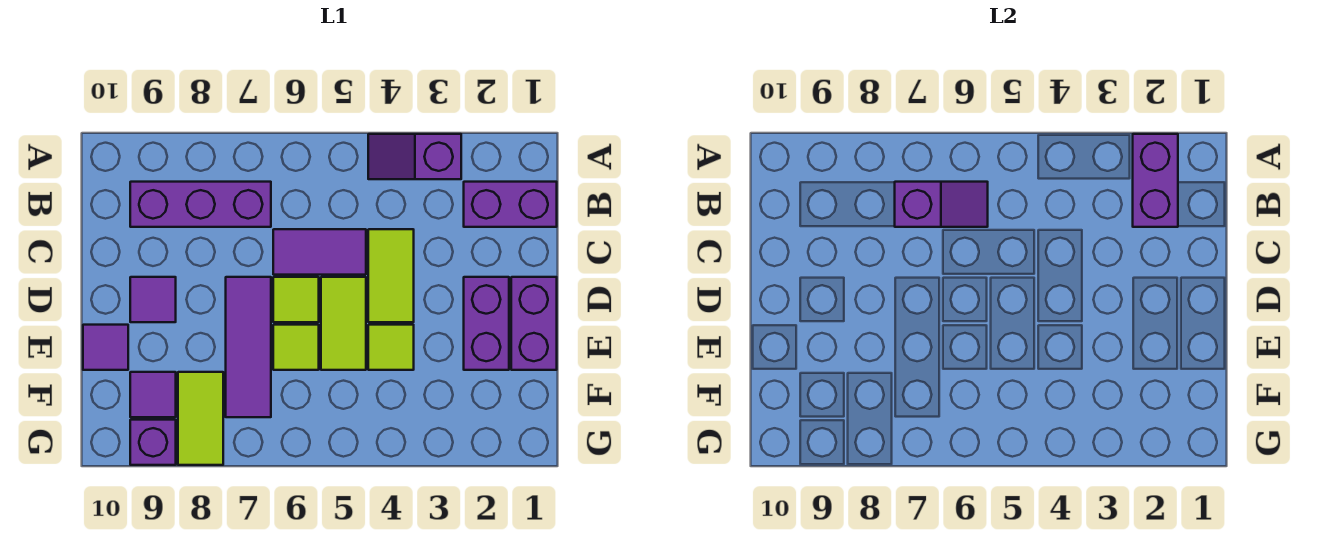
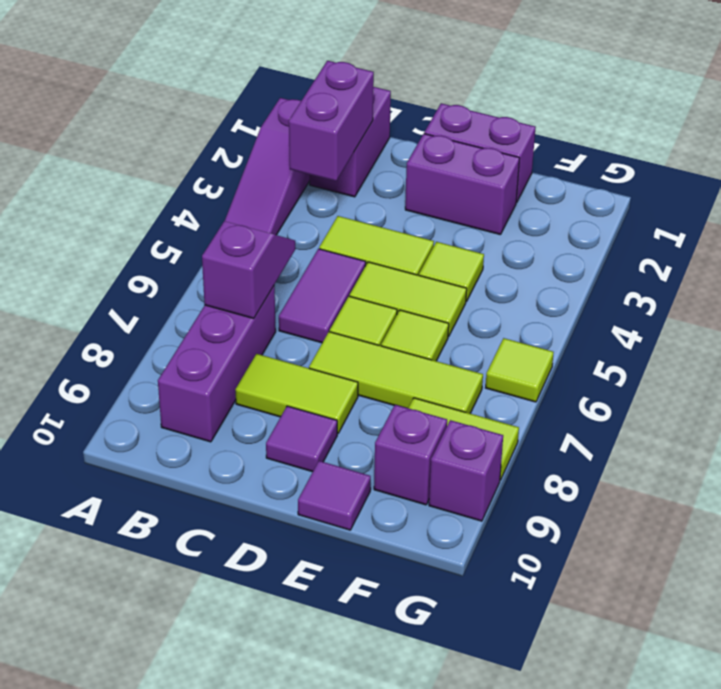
purple 1x2 brick [1133,134,1178,227] -> purple 1x2 brick turned to [289,61,374,181]
purple 1x2 slope [368,134,461,179] -> purple 1x3 slope [225,98,310,235]
none -> lime 1x2 tile [235,354,358,433]
purple 1x3 tile [226,277,271,417] -> lime 1x3 tile [309,332,483,413]
purple 1x1 tile [130,372,176,417] -> purple 1x1 brick [374,405,447,505]
none -> lime 1x1 tile [486,338,554,402]

